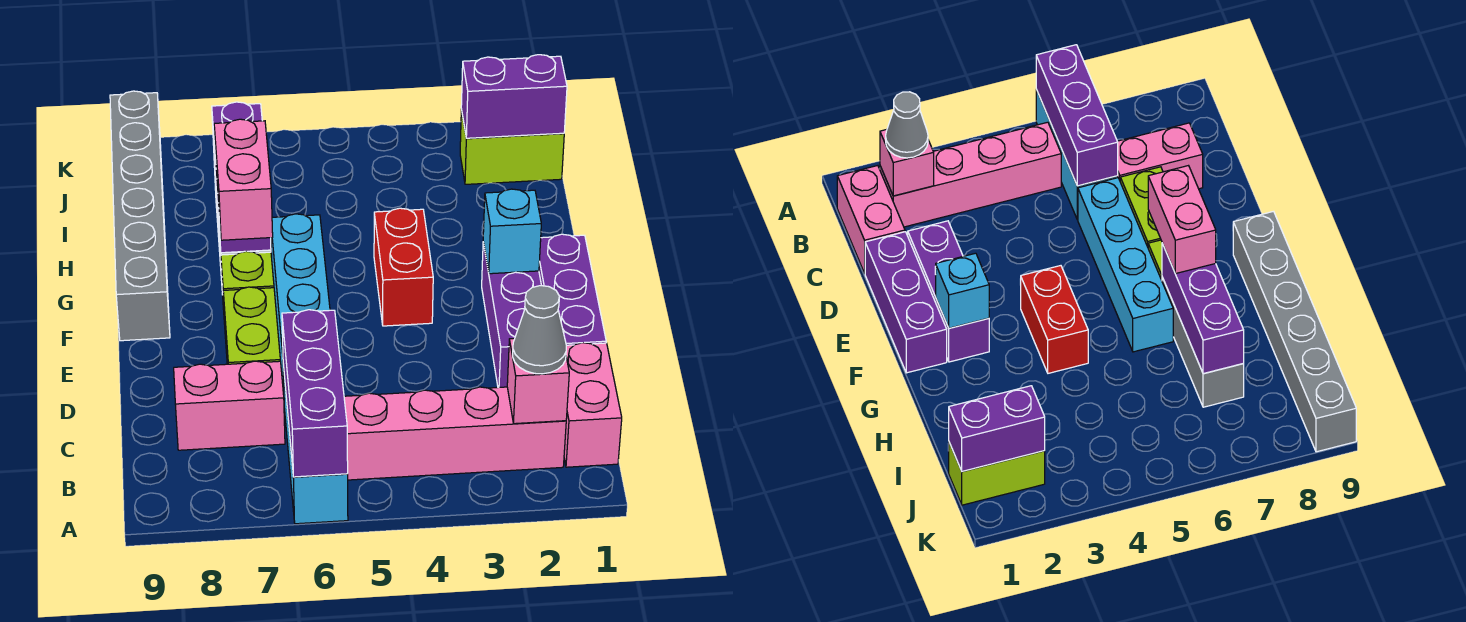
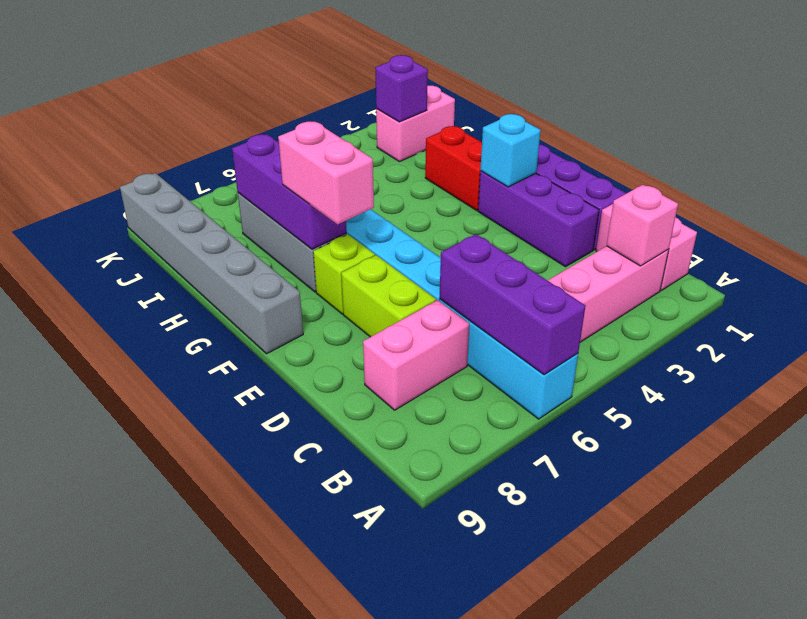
grey 1x1 cone [513,286,566,374] -> none
red 1x2 brick [374,208,433,326] -> red 1x2 brick moved to [425,126,482,210]
lime 1x2 brick [460,109,564,184] -> pink 1x2 brick [376,86,455,162]
purple 1x2 brick [461,55,567,138] -> purple 1x1 brick [375,55,428,122]

